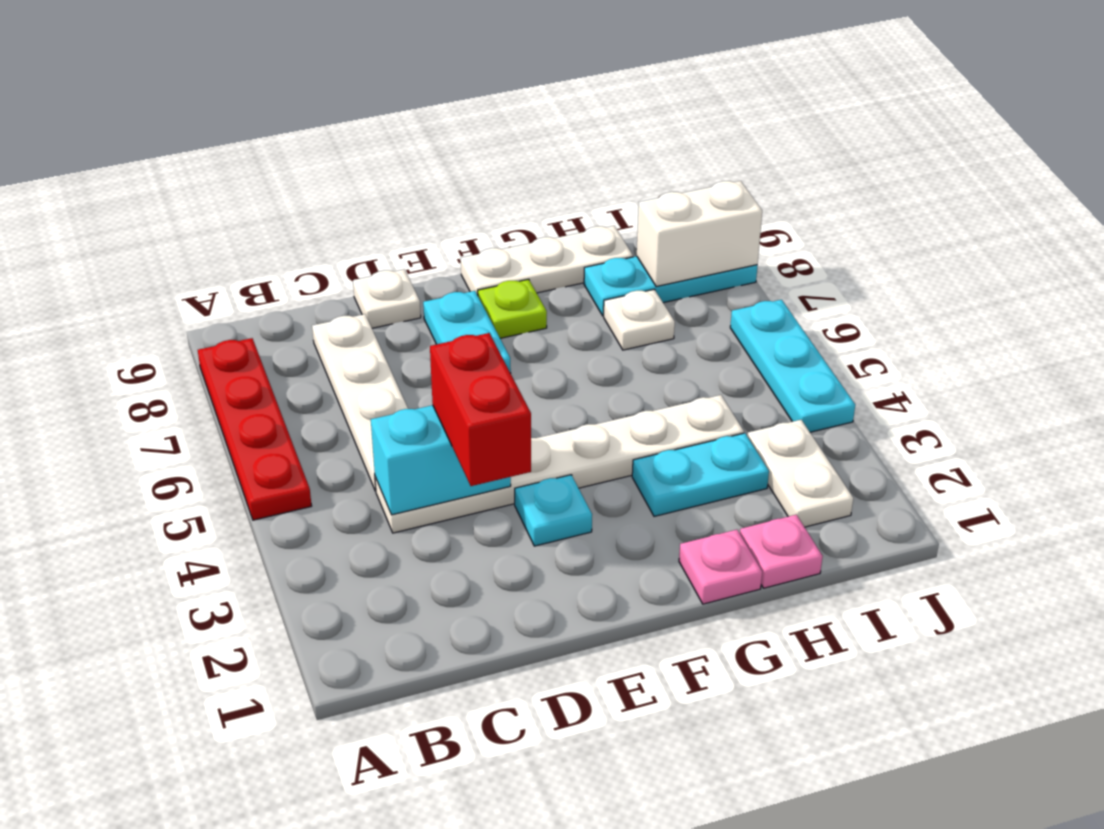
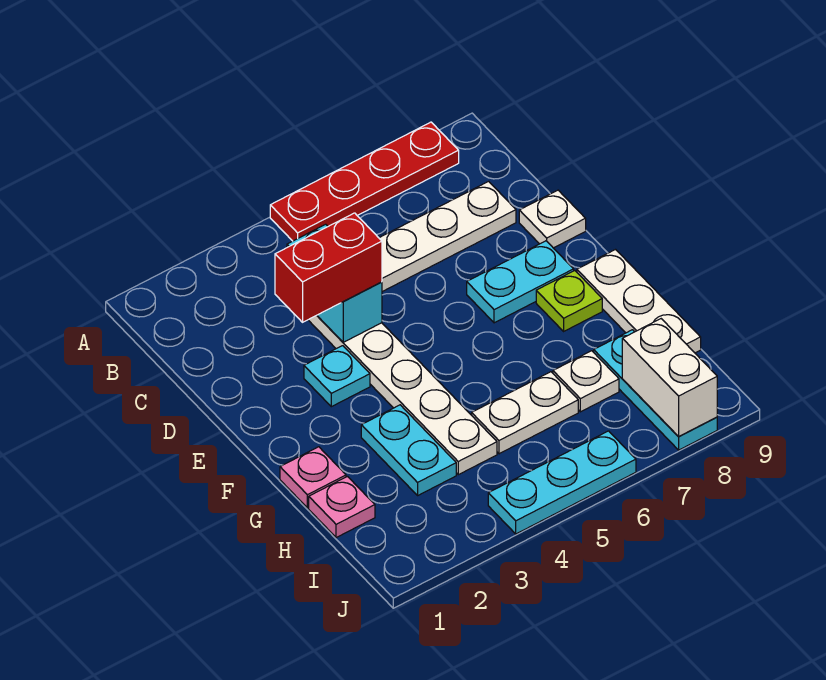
white 1x2 plate [748,420,853,527] -> white 1x2 plate moved to [472,372,578,454]

